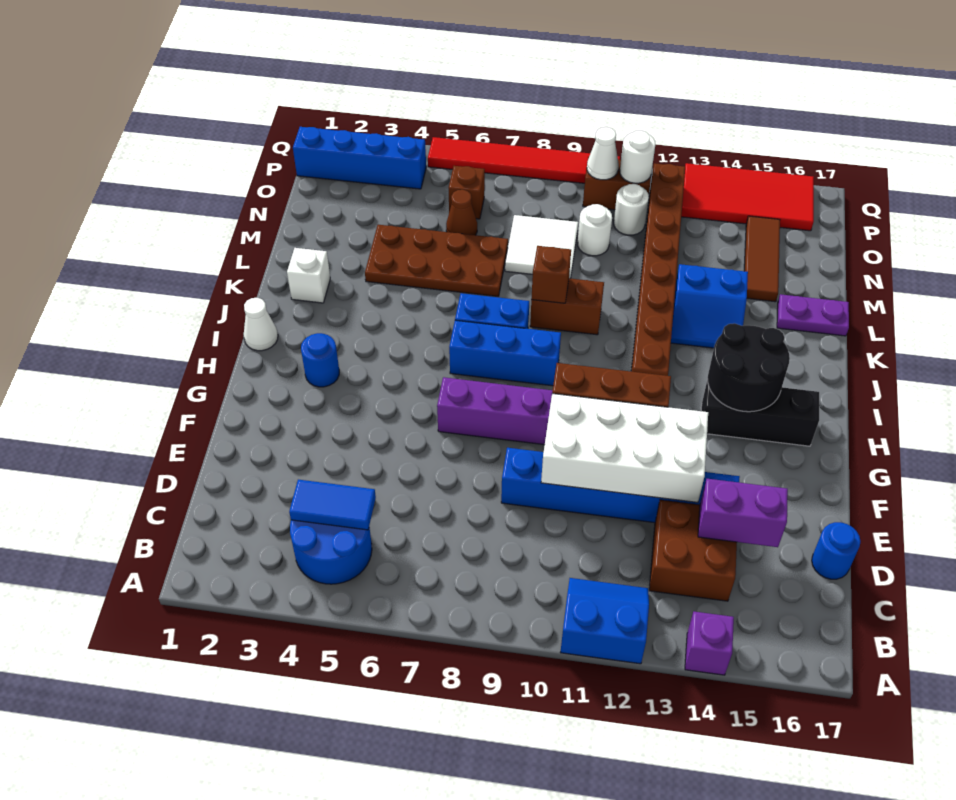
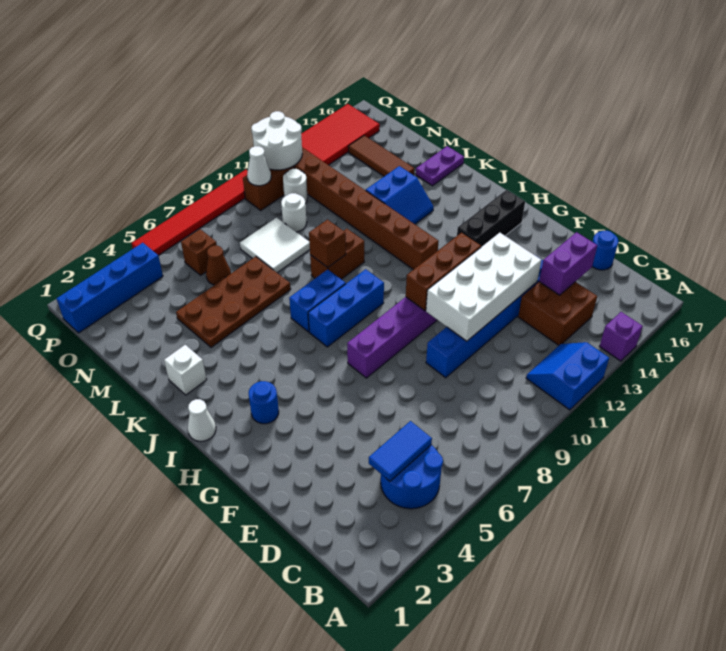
black 2x2 round brick [707,323,790,412] -> none
white 1x1 round brick [620,130,655,183] -> white 2x2 round brick [251,111,302,170]

